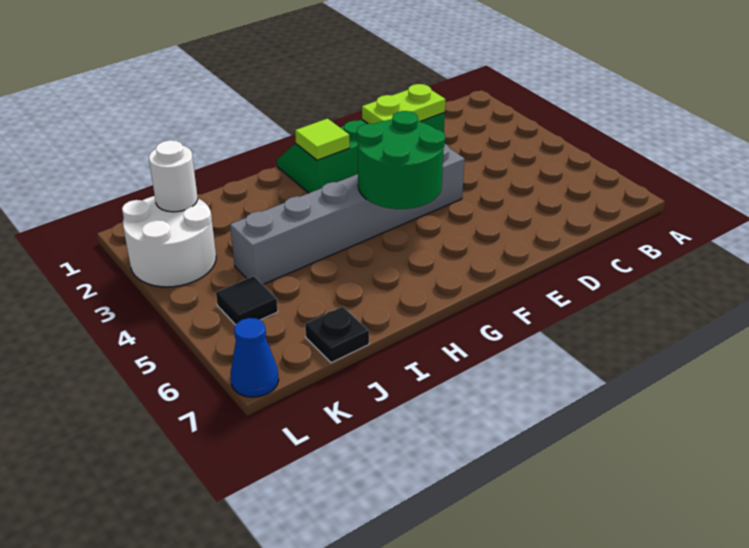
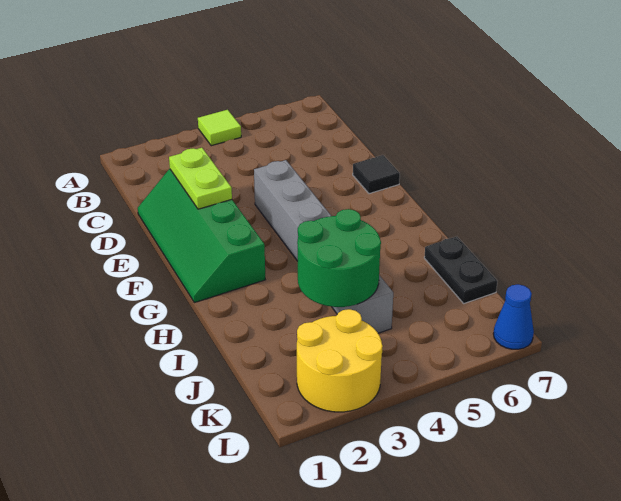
green 2x2 round brick [357,111,445,209] -> green 2x2 round brick moved to [297,209,381,307]
lime 1x1 tile [295,119,350,160] -> lime 1x1 tile moved to [198,110,241,146]
black 1x1 plate [305,307,369,363] -> black 1x2 plate [424,237,497,303]
white 2x2 round brick [122,196,216,287] -> yellow 2x2 round brick [297,309,383,412]
white 1x1 round brick [149,140,198,212] -> none
black 1x1 tile [216,276,278,325] -> black 1x1 tile moved to [353,155,400,194]

